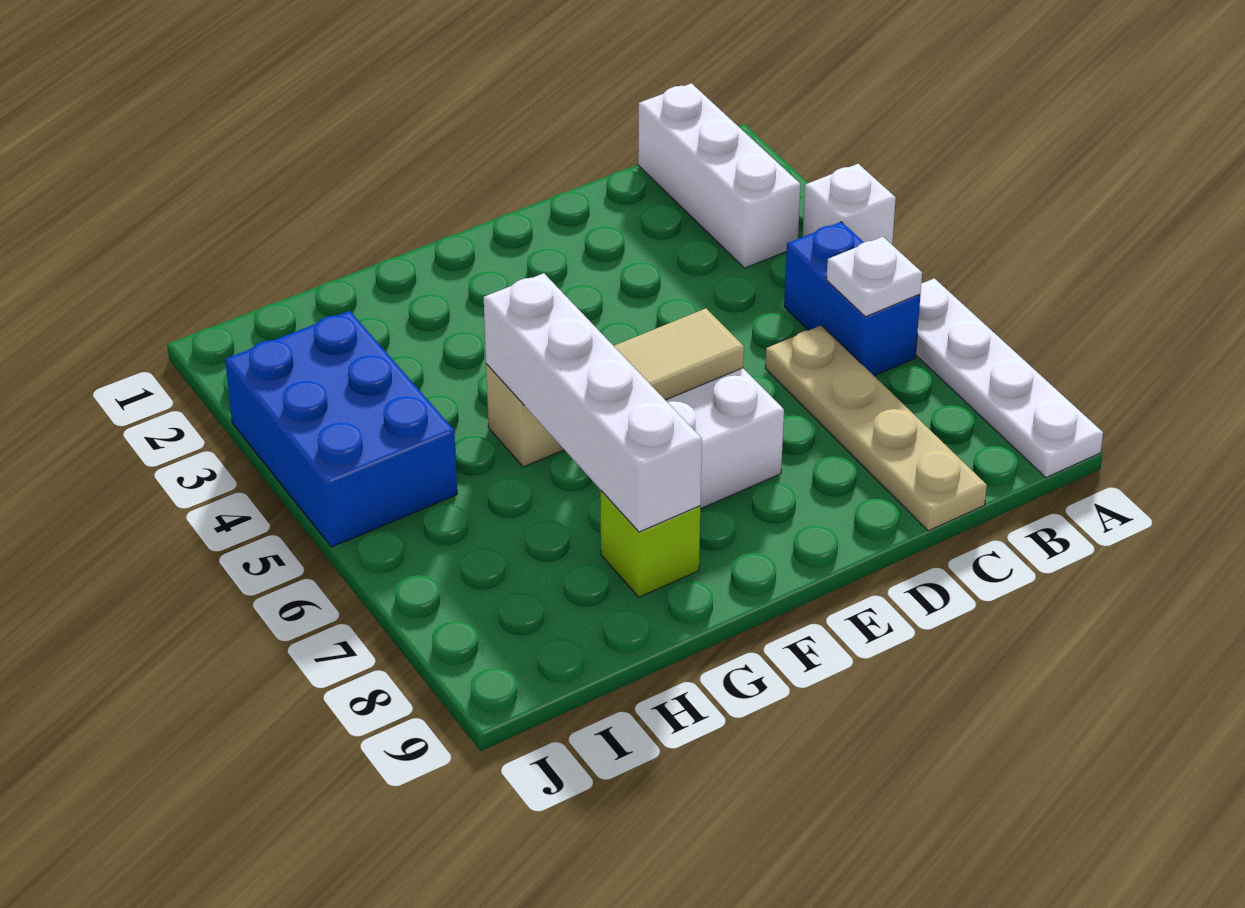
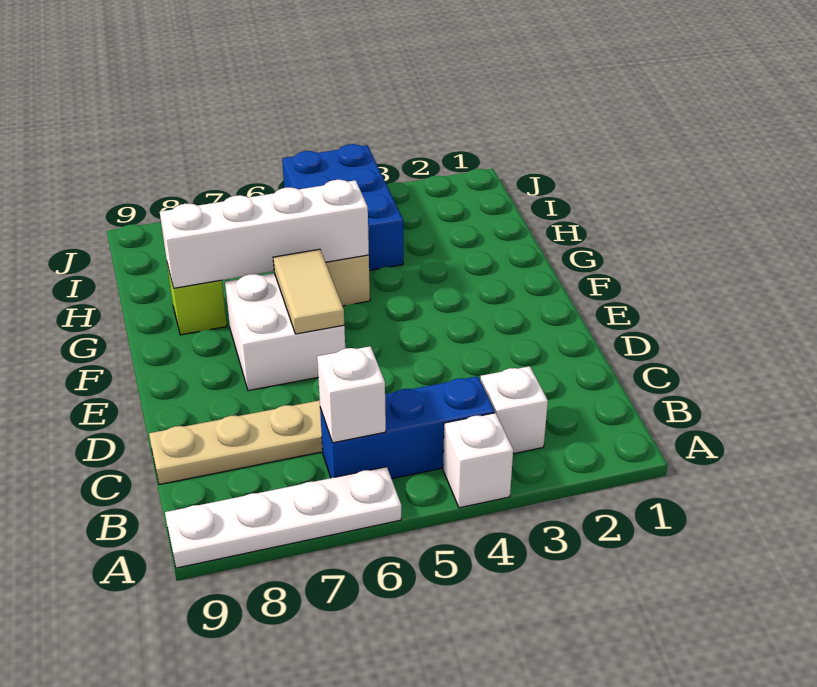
white 1x3 brick [638,83,801,268] -> white 1x1 brick [480,366,548,454]
blue 1x2 brick [784,222,920,376] -> blue 1x3 brick [320,376,495,479]
white 1x1 plate [827,237,922,317] -> white 1x1 brick [317,346,386,443]
blue 2x3 brick [225,311,457,547] -> blue 2x3 brick turned to [282,144,403,271]

